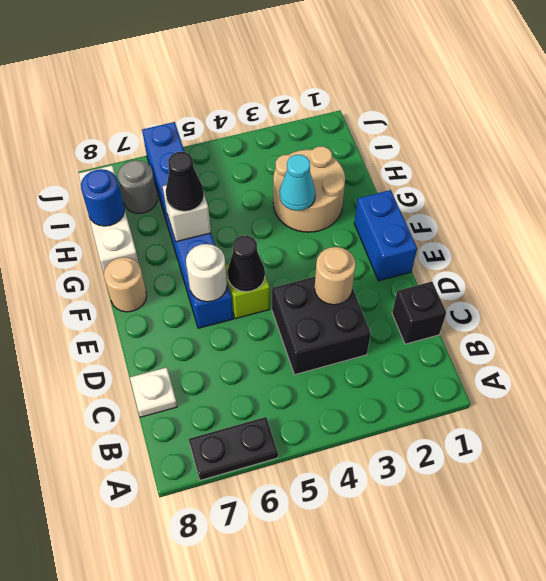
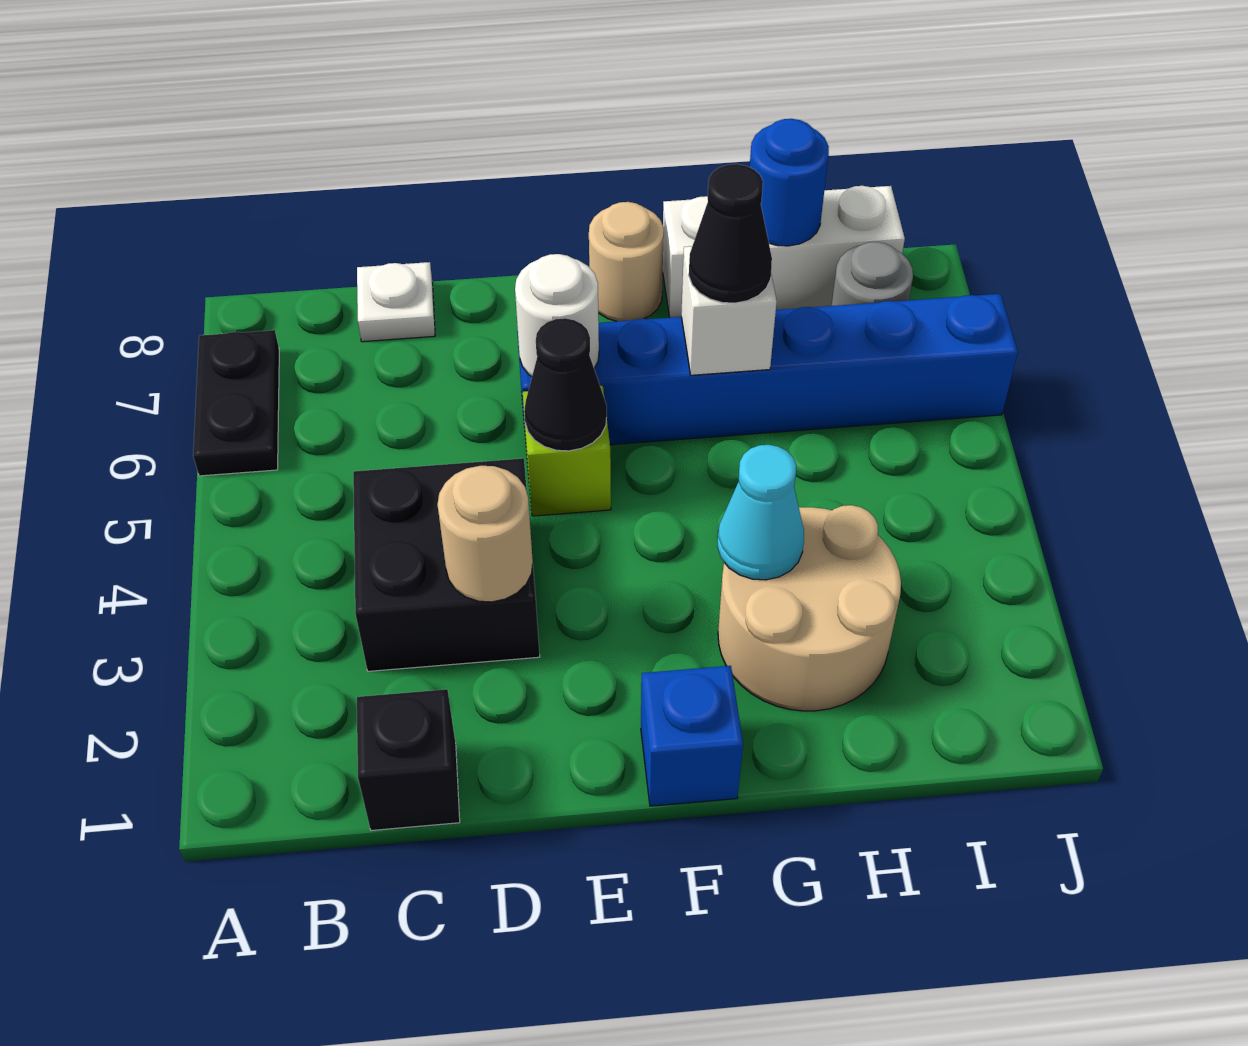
blue 1x2 brick [354,190,417,281] -> blue 1x1 brick [641,666,743,806]

